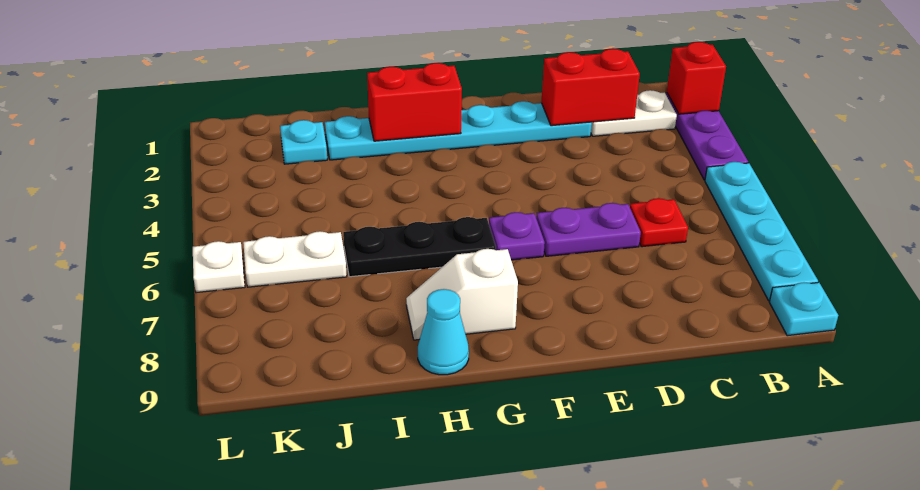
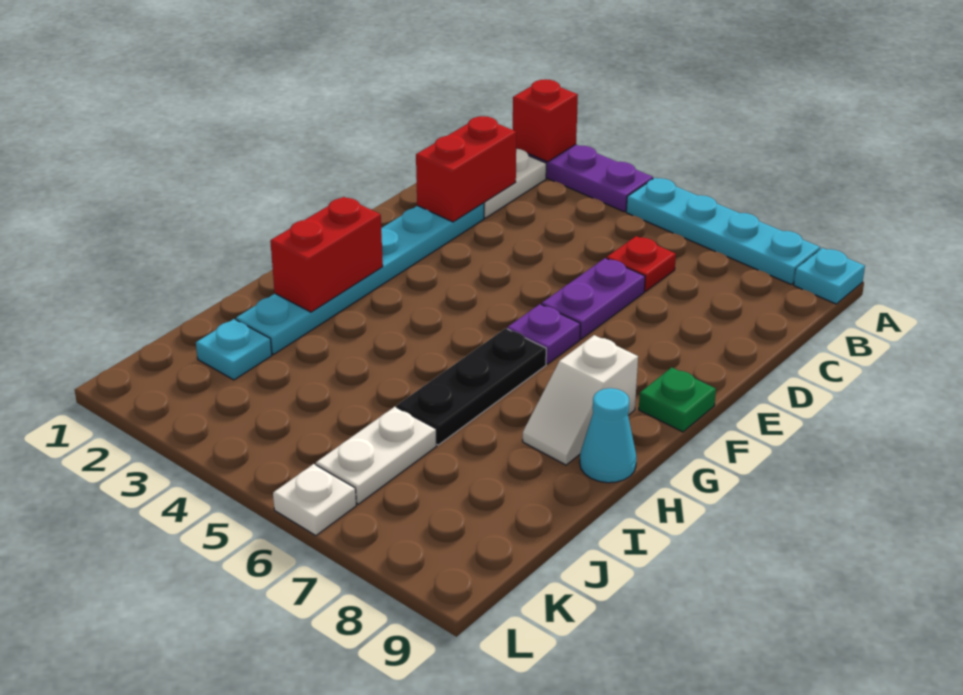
none -> green 1x1 plate [639,367,716,432]

